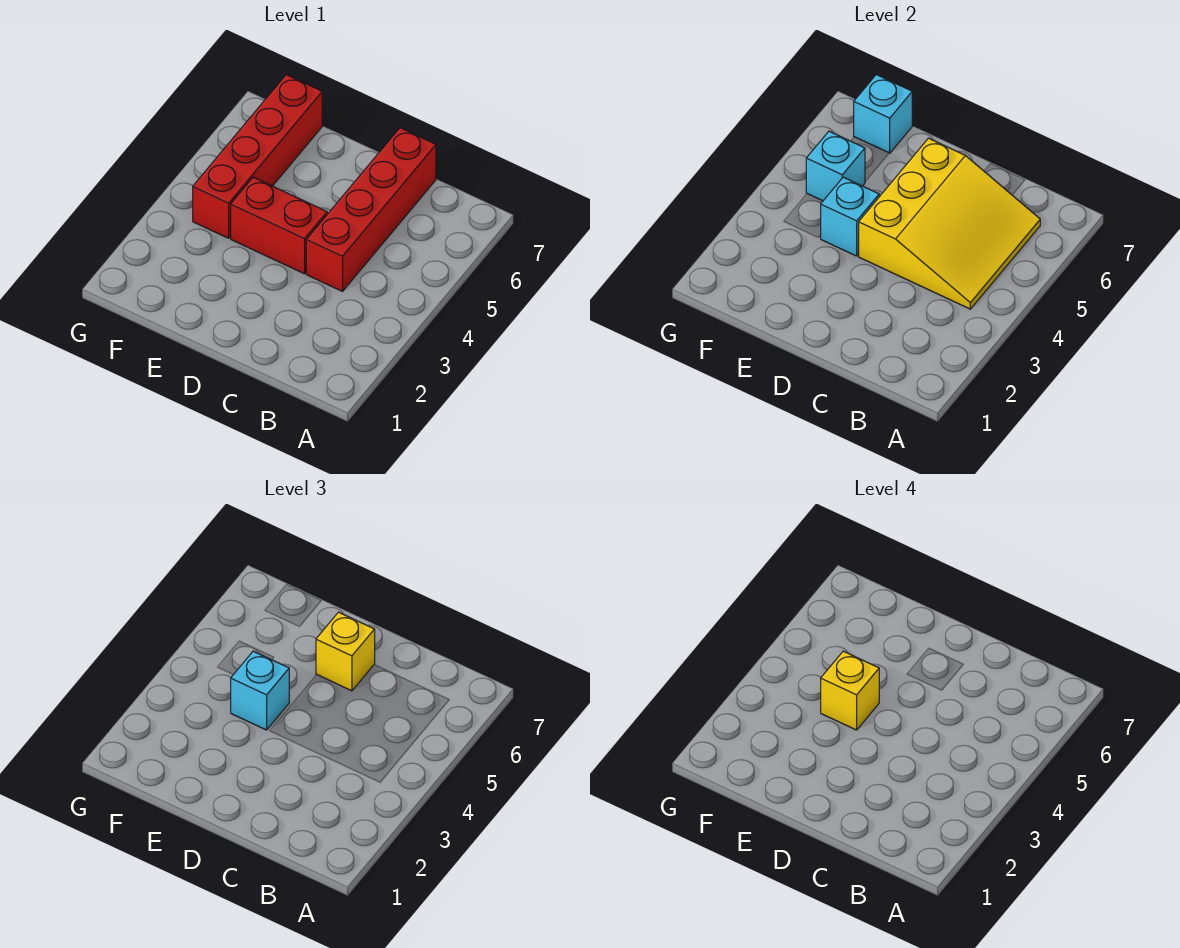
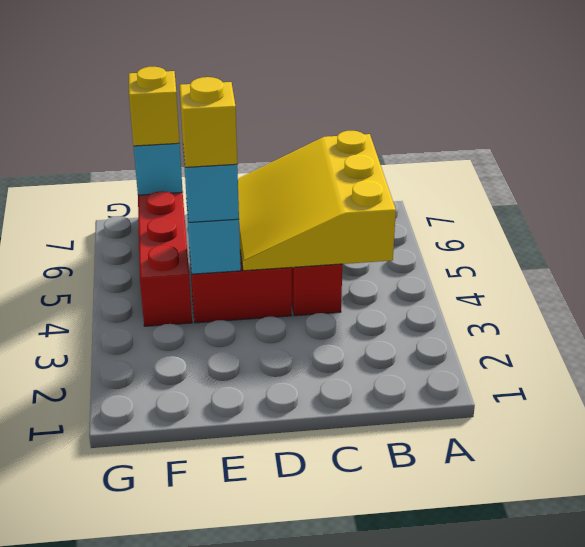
yellow 3x3 slope [859,138,1040,309] -> yellow 3x3 slope turned to [238,131,396,271]
yellow 1x1 brick [316,612,375,691] -> yellow 1x1 brick moved to [129,67,179,146]
cyan 1x1 brick [806,131,865,201] -> none

